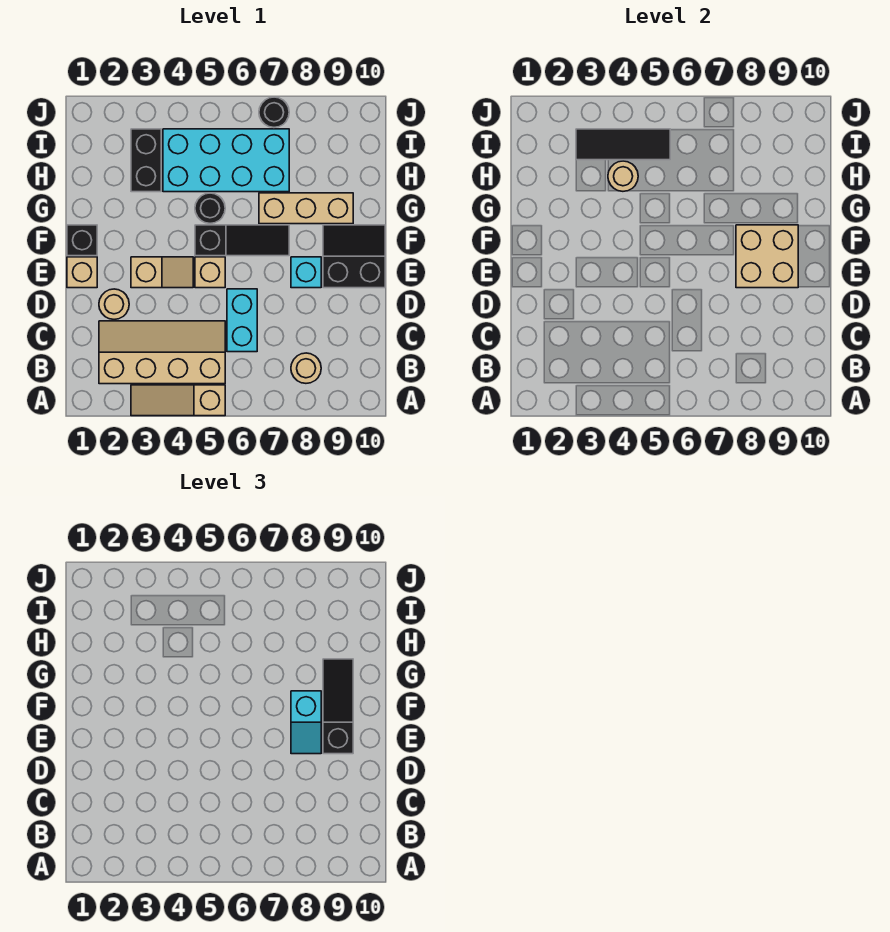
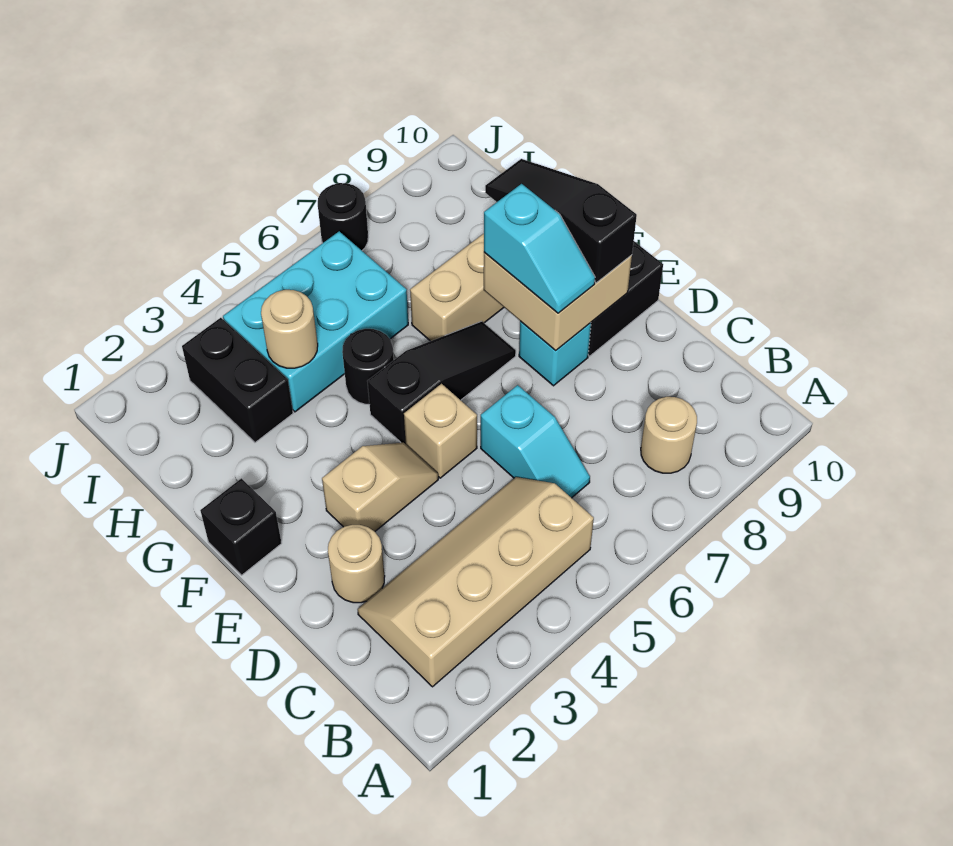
tan 1x3 slope [131,385,225,416] -> none
cyan 1x2 brick [227,289,257,352] -> cyan 1x2 slope [481,385,590,498]
tan 1x1 brick [67,257,97,288] -> none
cyan 2x4 brick [163,129,289,192] -> cyan 2x3 brick [223,231,408,412]
black 1x3 tile [576,129,670,160] -> none

